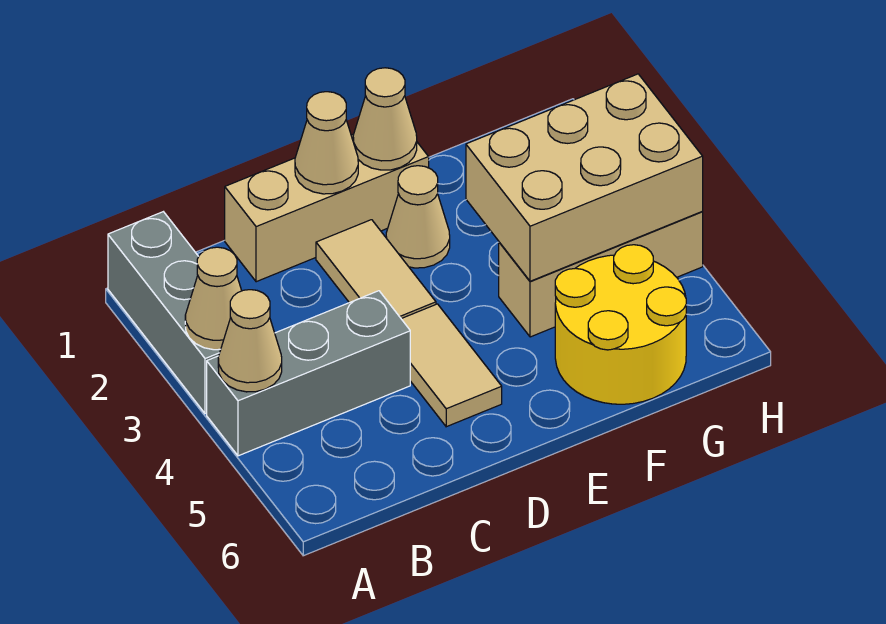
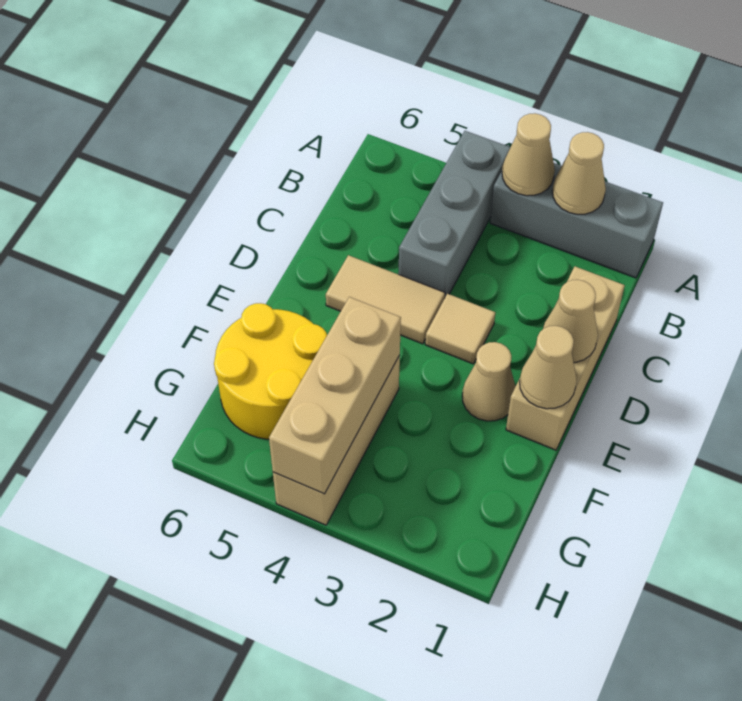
tan 1x1 cone [218,290,282,392] -> tan 1x1 cone moved to [553,132,606,214]
tan 1x2 tile [316,220,436,319] -> tan 1x1 tile [425,294,495,364]
tan 2x3 brick [466,74,703,281] -> tan 1x3 brick [269,297,401,494]

